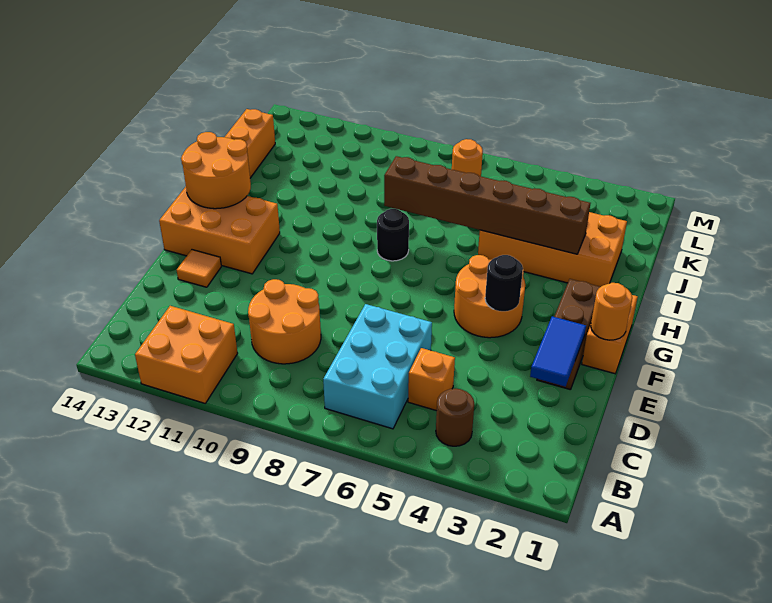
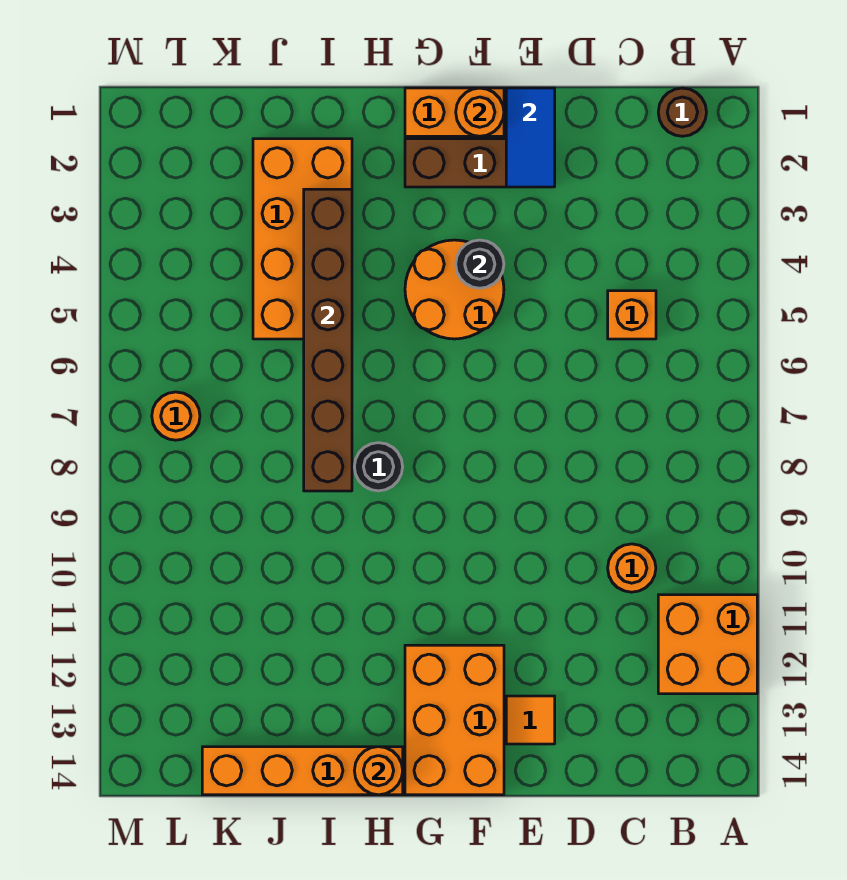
brown 1x1 round brick [436,389,474,446] -> brown 1x1 round brick moved to [658,88,706,136]
cyan 2x3 brick [323,304,432,429] -> none
orange 2x2 round brick [248,279,321,364] -> orange 1x1 round brick [608,544,656,592]
blue 1x2 tile [530,316,586,386] -> blue 1x2 tile turned to [506,88,555,187]
orange 2x2 round brick [181,132,251,209] -> orange 1x1 round brick [354,747,403,795]

